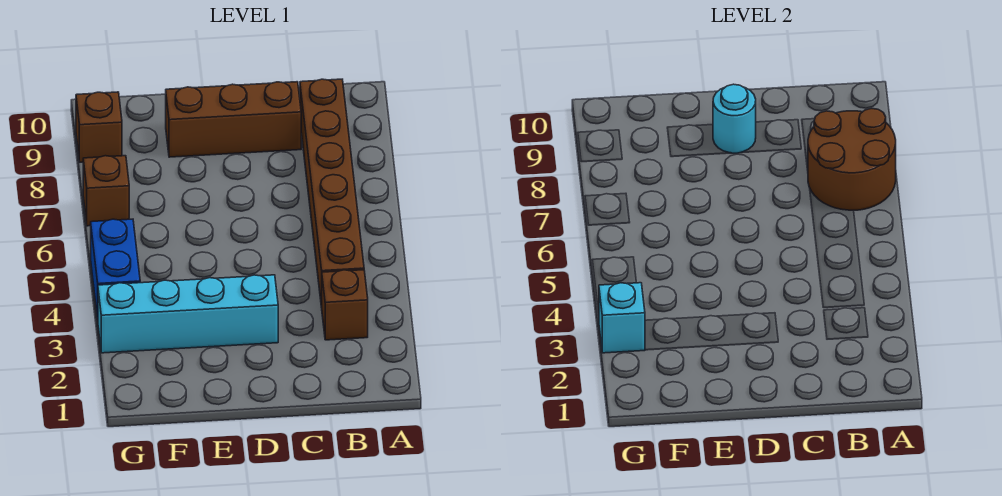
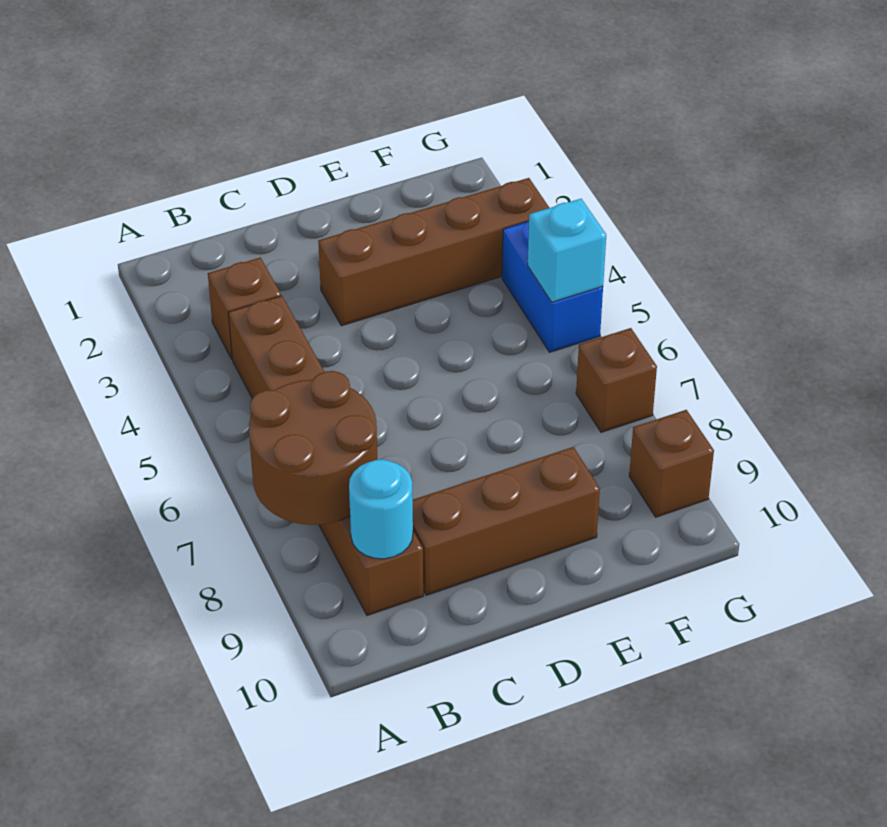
cyan 1x4 brick [98,275,278,353] -> brown 1x4 brick [318,178,549,326]
cyan 1x1 round brick [713,84,756,153] -> cyan 1x1 round brick moved to [349,460,413,559]
cyan 1x1 brick [599,283,645,353] -> cyan 1x1 brick moved to [528,199,606,302]

